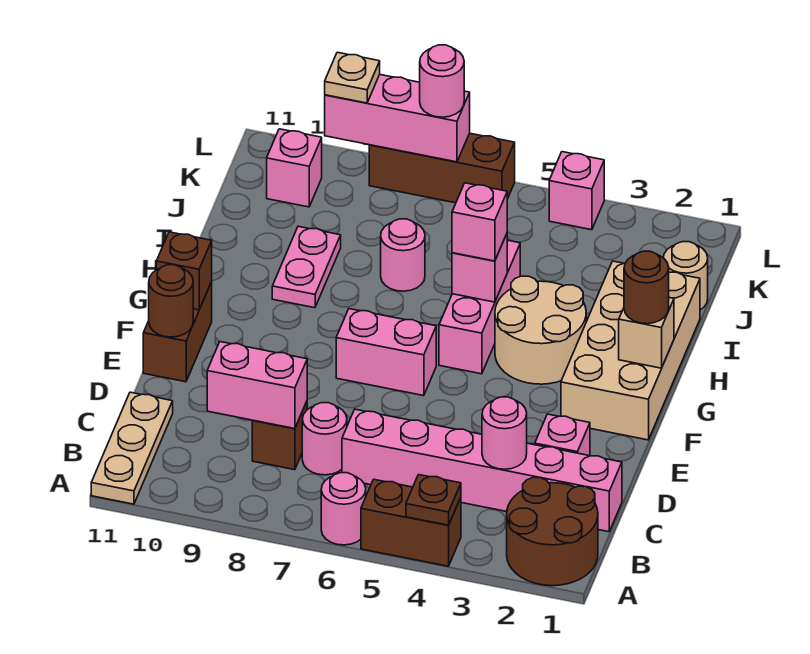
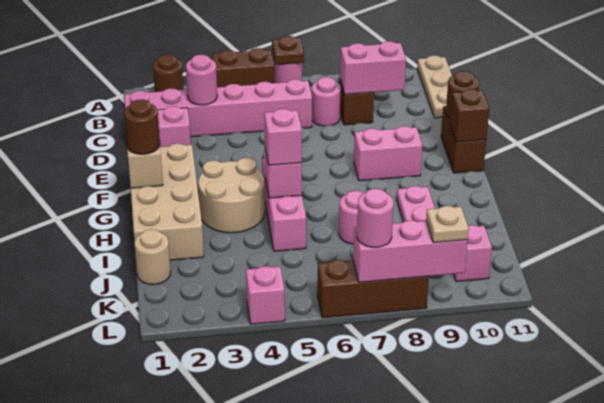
brown 2x2 round brick [507,478,598,586] -> brown 1x1 round brick [153,55,183,92]
brown 1x1 plate [406,475,461,525] -> brown 1x1 plate moved to [272,36,304,65]
pink 1x2 brick [336,309,436,396] -> pink 1x2 brick moved to [354,126,422,181]

